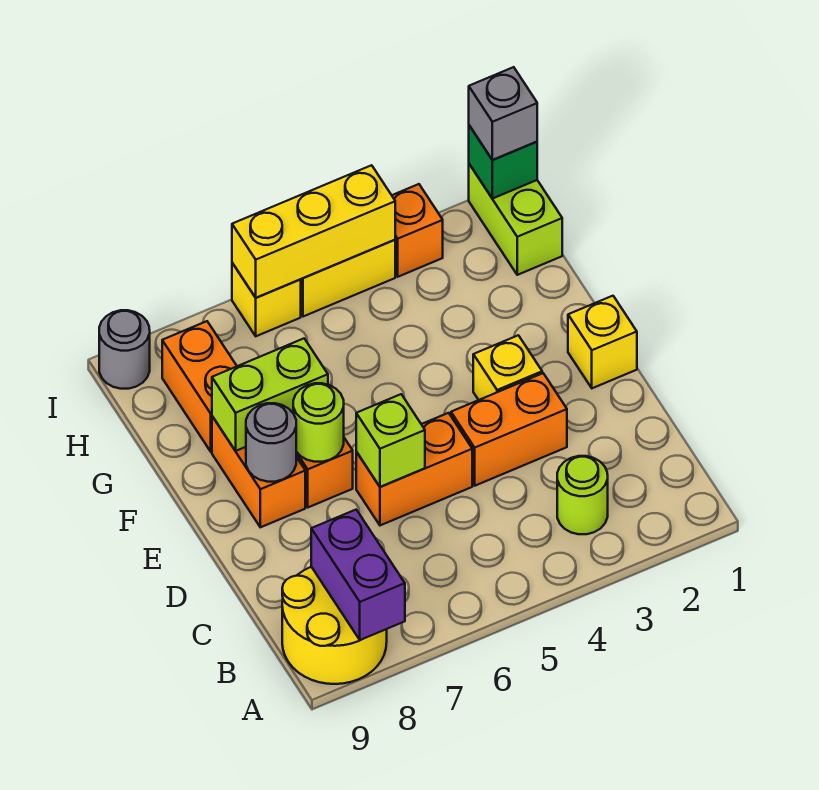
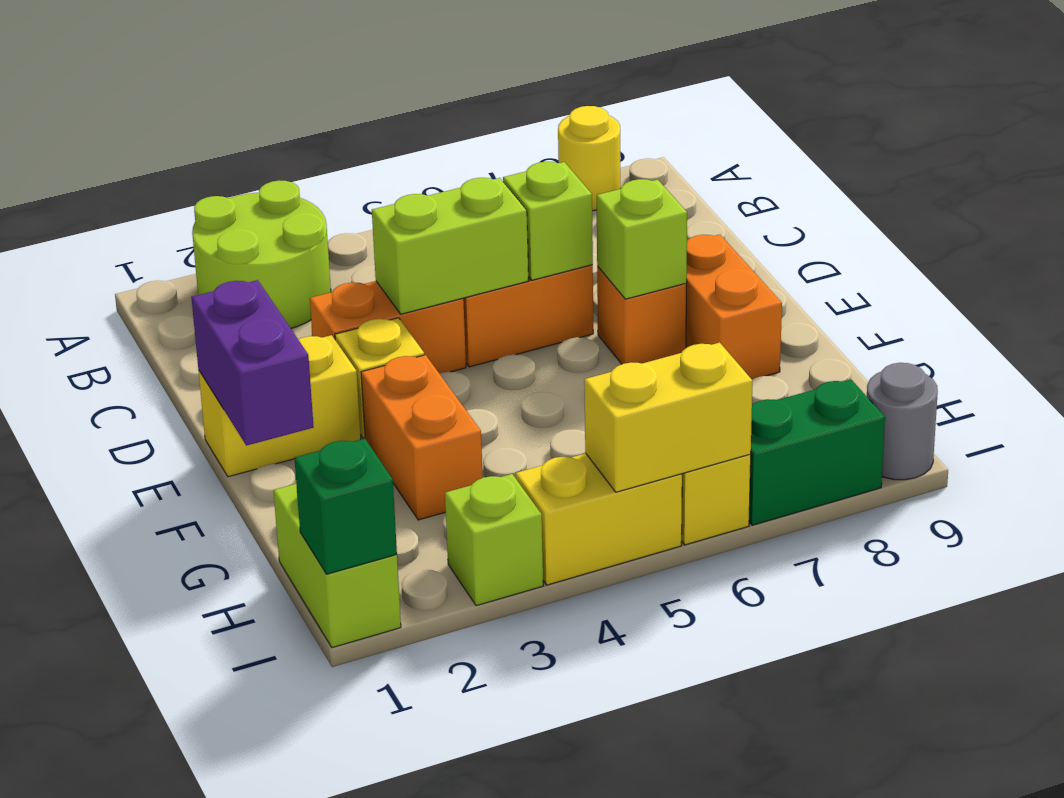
yellow 2x2 round brick [282,567,387,684] -> yellow 1x1 round brick [558,106,621,211]
purple 1x2 brick [311,510,405,640] -> purple 1x2 brick moved to [191,280,314,446]
lime 1x1 round brick [557,456,608,534] -> lime 2x2 round brick [192,180,331,328]
yellow 1x1 brick [568,296,637,388] -> yellow 1x2 brick [198,335,361,477]
lime 1x1 round brick [293,383,344,462] -> lime 1x1 brick [597,179,687,299]
grey 1x1 round brick [246,403,296,482] -> none
lime 1x2 brick [212,339,328,451] -> lime 1x2 brick moved to [372,178,528,314]
orange 1x2 brick [162,321,237,452] -> orange 1x2 brick moved to [361,355,483,520]
grey 1x1 brick [469,67,537,160] -> none
orange 1x1 brick [392,184,443,277] -> lime 1x1 brick [445,474,543,606]
yellow 1x3 brick [232,165,395,298] -> yellow 1x2 brick [584,342,752,492]
none -> green 1x2 brick [749,380,885,525]

